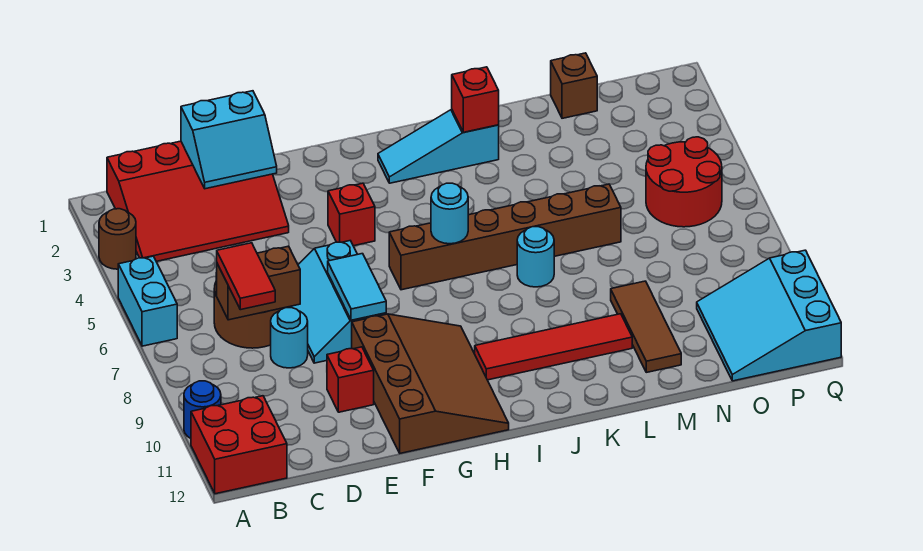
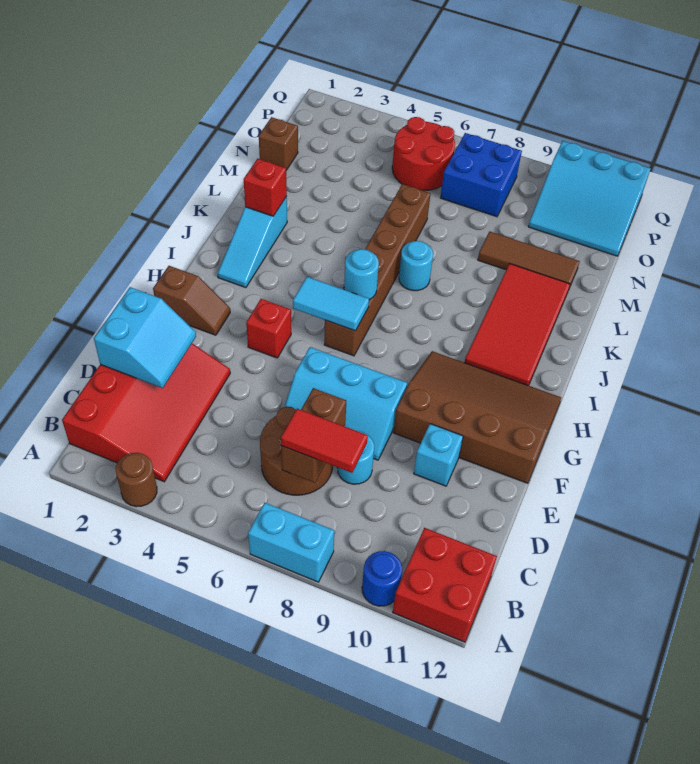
cyan 1x2 brick [118,256,177,346] -> cyan 1x2 brick moved to [248,503,334,582]
red 1x1 brick [327,347,374,412] -> cyan 1x1 brick [414,424,463,486]
cyan 1x2 tile [328,254,386,320] -> cyan 1x2 tile moved to [293,277,369,331]
none -> brown 1x2 slope [153,266,230,335]
red 1x4 tile [475,314,632,380] -> red 2x4 tile [464,264,570,385]
none -> blue 2x2 brick [440,133,522,217]

